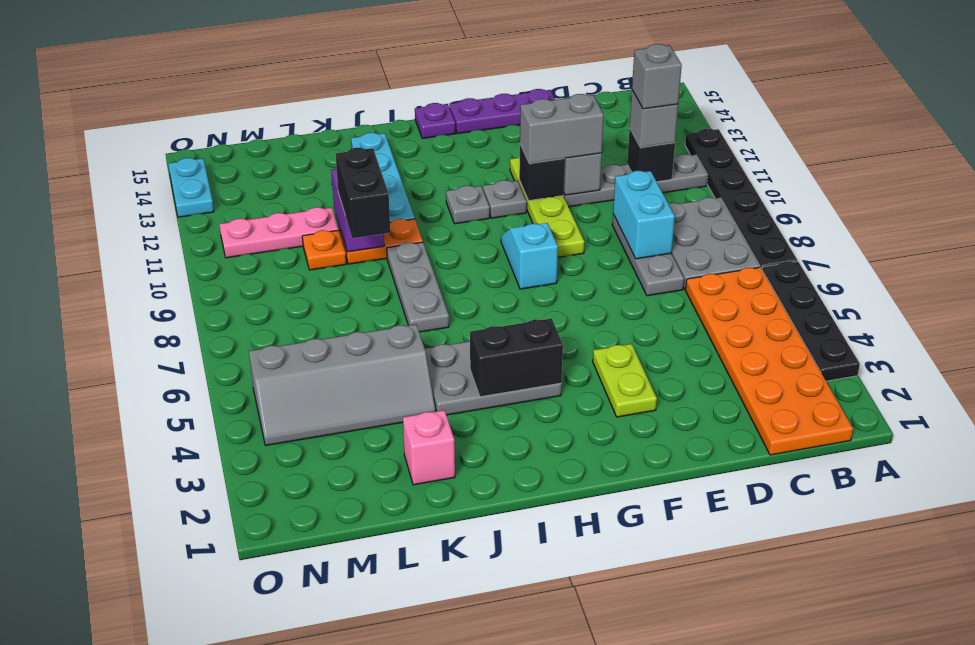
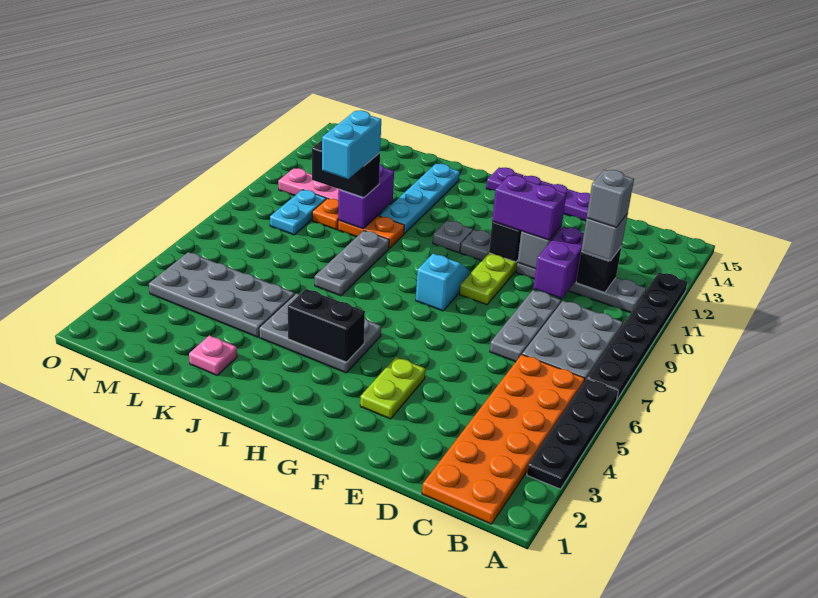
cyan 1x2 brick [613,171,675,259] -> cyan 1x2 brick moved to [322,110,381,179]
none -> purple 1x2 brick [533,227,584,299]
grey 1x2 brick [520,94,604,163] -> purple 1x2 brick [492,175,566,240]
pink 1x1 brick [403,410,455,485] -> pink 1x1 plate [189,335,237,375]
grey 2x4 slope [249,324,435,445] -> grey 2x4 plate [149,252,295,337]
black 1x2 brick [336,148,390,238] -> black 1x2 brick turned to [312,141,380,198]
cyan 1x2 plate [168,158,214,217] -> cyan 1x2 plate moved to [270,190,326,235]

